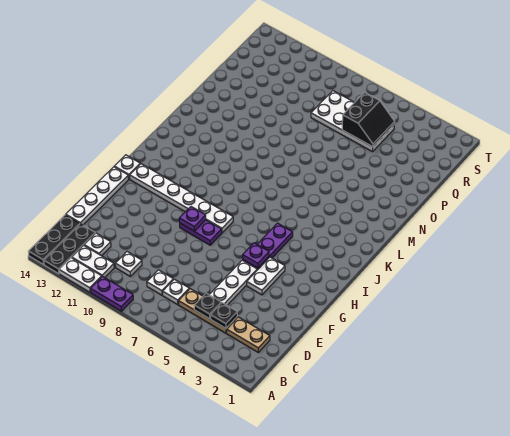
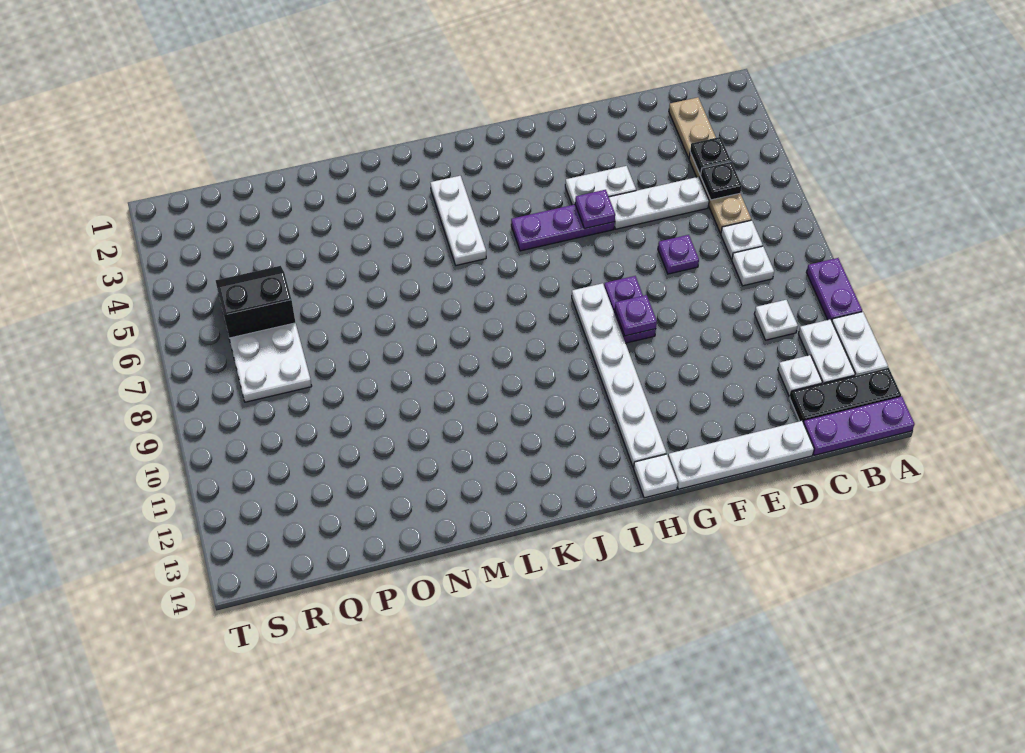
black 1x3 plate [28,215,80,264] -> purple 1x3 plate [803,396,915,455]
none -> purple 1x1 plate [658,235,699,274]
none -> white 1x3 plate [430,176,486,265]

